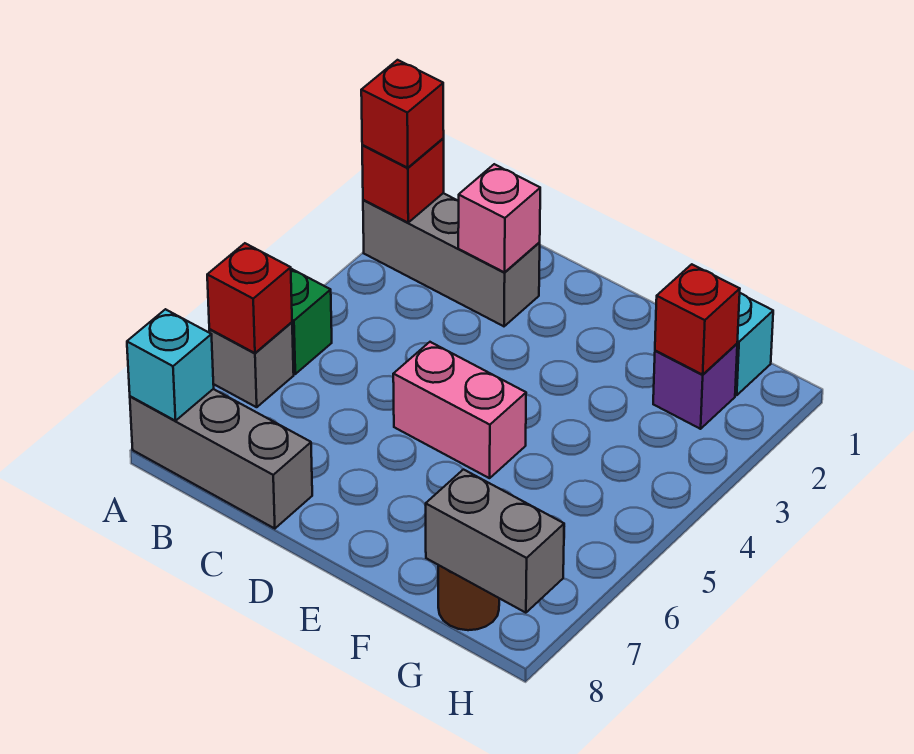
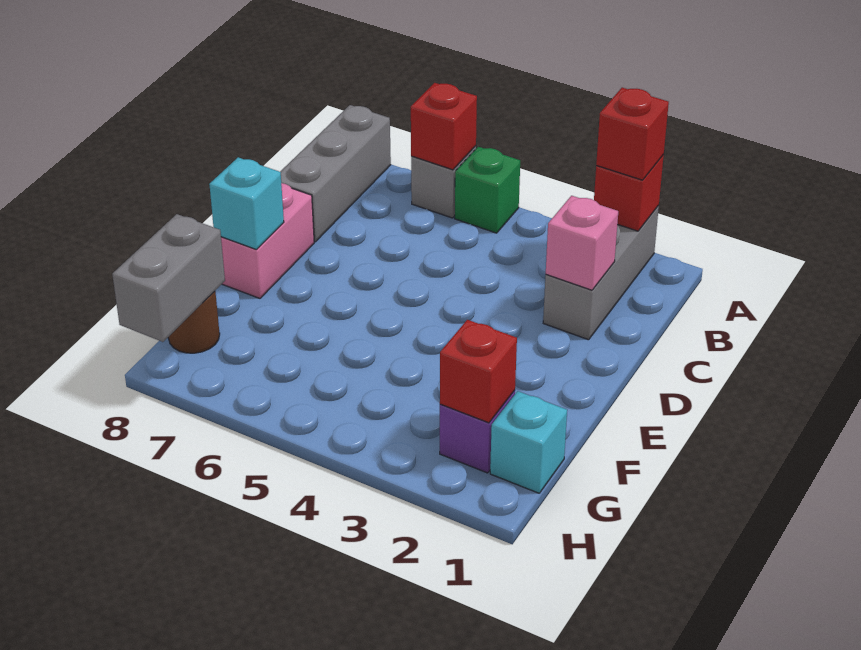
cyan 1x1 brick [127,309,214,421] -> cyan 1x1 brick moved to [209,157,284,250]
pink 1x2 brick [393,342,526,478] -> pink 1x2 brick moved to [221,183,314,298]

